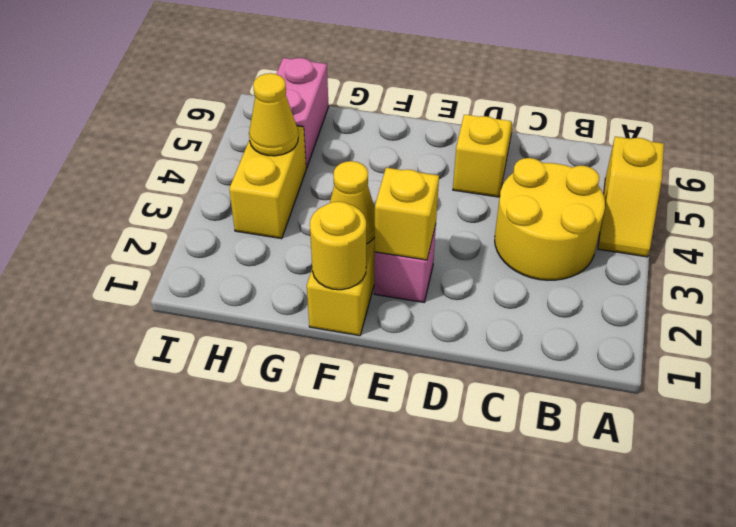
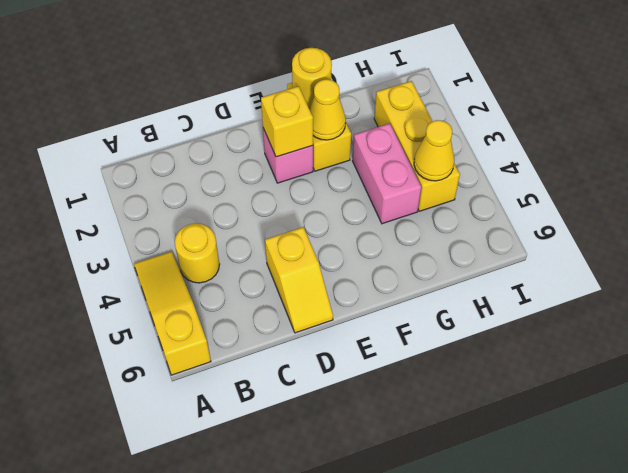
yellow 1x2 slope [598,137,664,257] -> yellow 1x3 slope [134,251,211,375]
yellow 2x2 round brick [495,158,605,280] -> yellow 1x1 round brick [175,223,220,283]
yellow 1x2 brick [229,126,306,239] -> yellow 1x3 brick [374,81,460,211]
pink 1x2 brick [277,58,328,168] -> pink 1x2 brick moved to [353,123,421,224]

